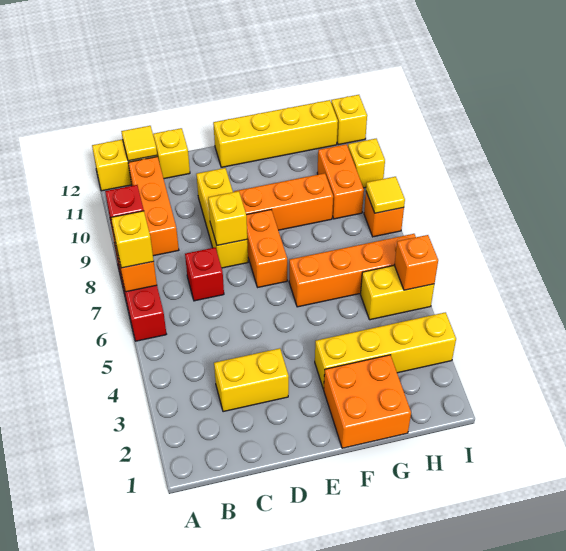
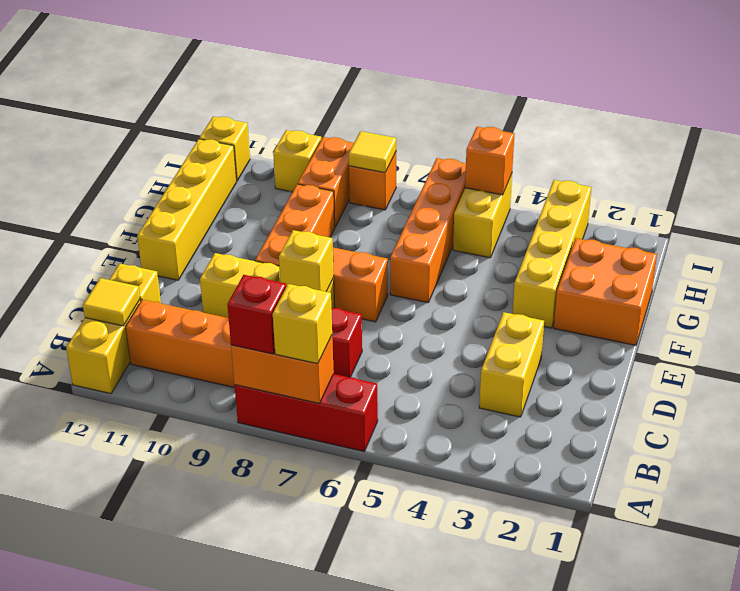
orange 1x2 brick [317,144,364,219] -> orange 1x2 brick turned to [298,137,354,227]

